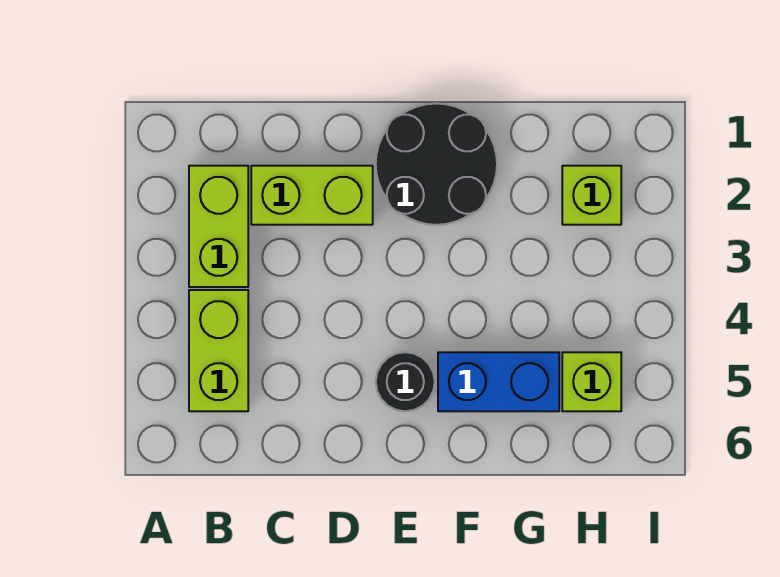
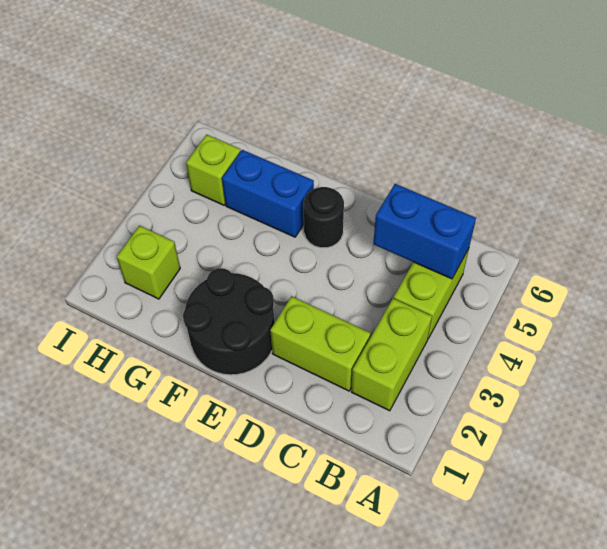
none -> blue 1x2 brick [373,184,476,279]

